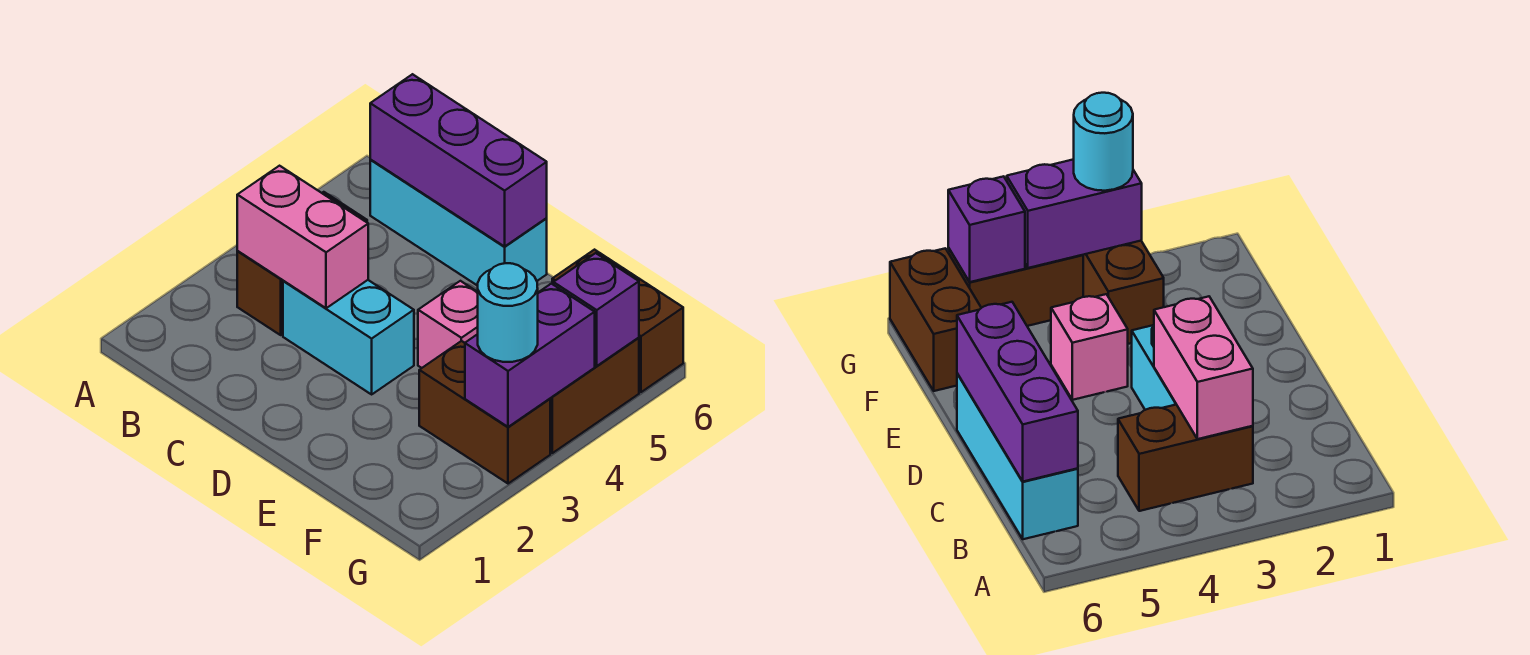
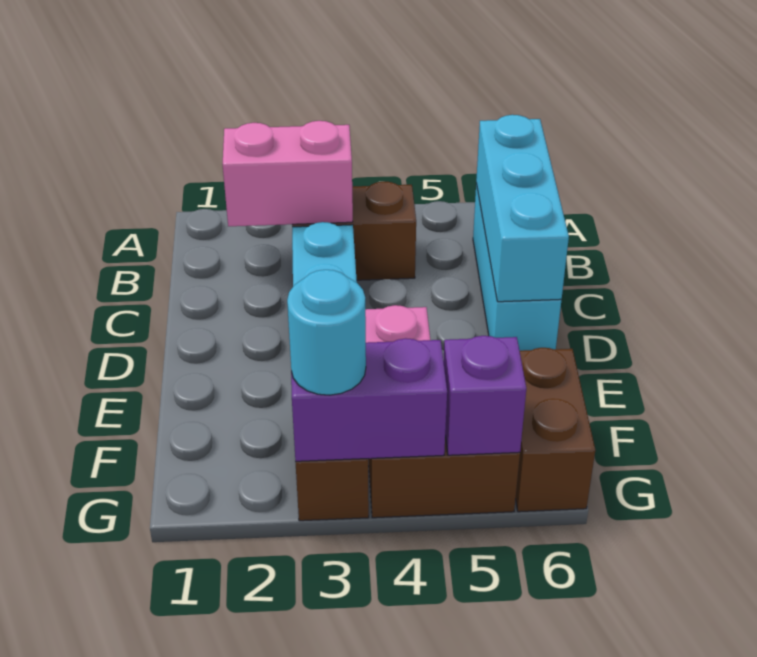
pink 1x2 brick [237,166,368,308] -> pink 1x2 brick turned to [223,121,353,226]
purple 1x3 brick [370,74,547,247] -> cyan 1x3 brick [476,115,569,302]

